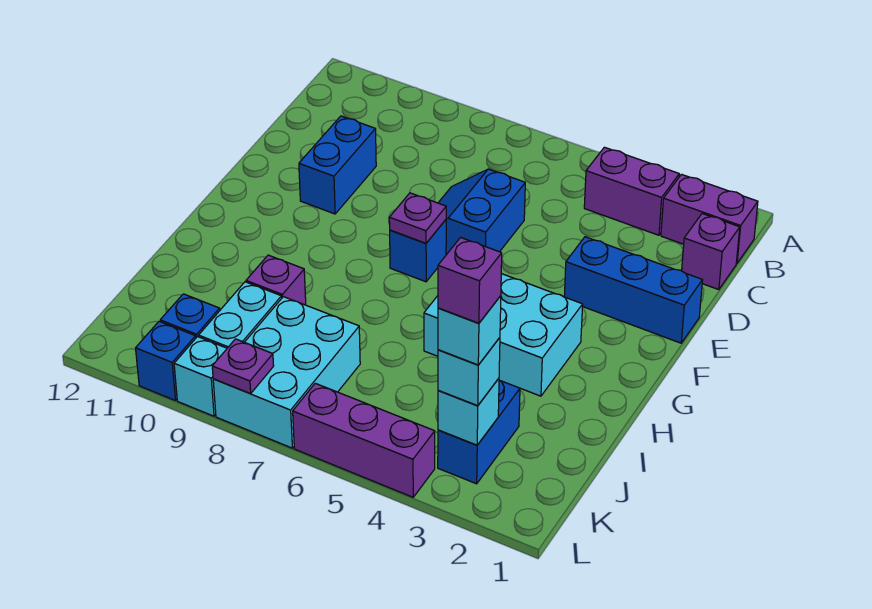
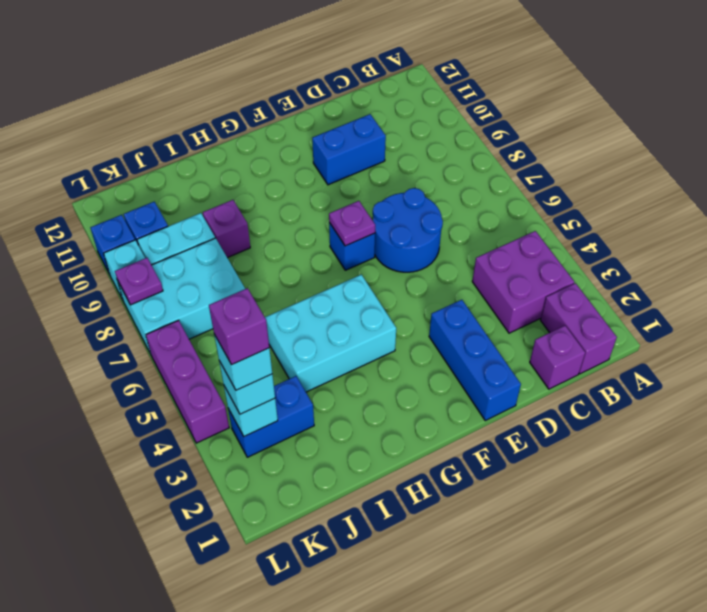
purple 1x2 brick [584,147,679,235] -> purple 2x2 brick [472,231,574,333]
blue 2x2 slope [438,169,525,255] -> blue 2x2 round brick [373,188,443,272]
cyan 2x3 brick [424,274,583,396] -> cyan 2x3 brick turned to [265,275,396,392]

